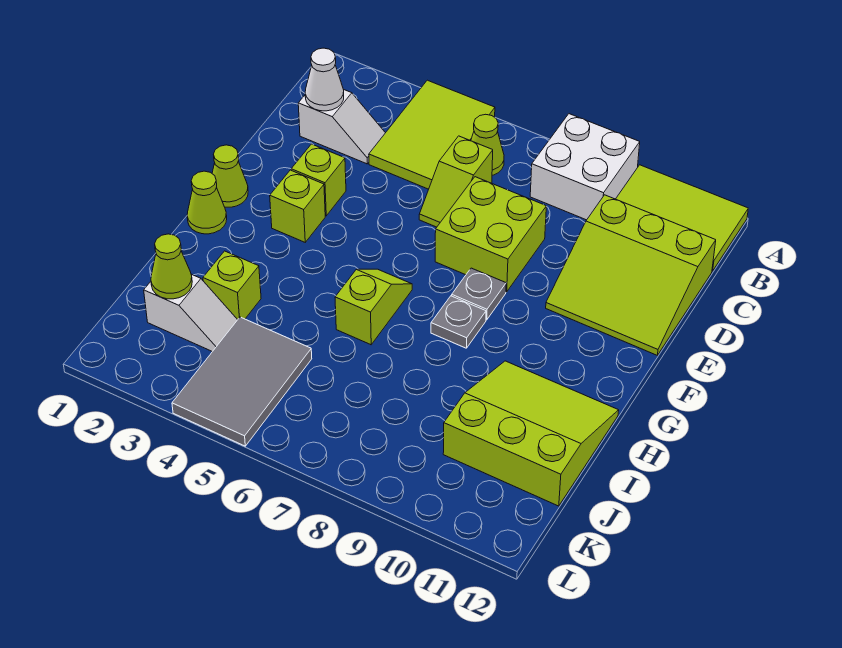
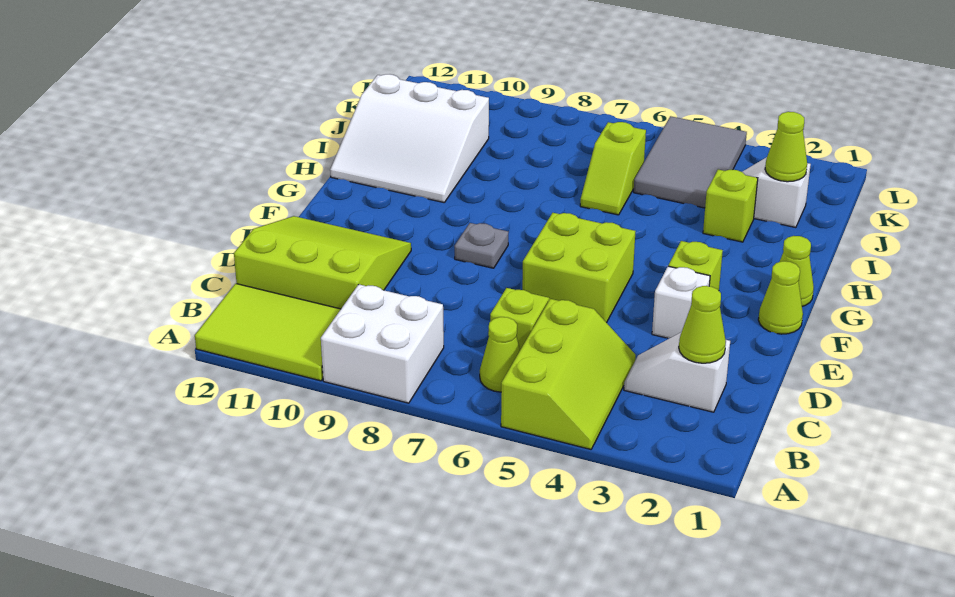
lime 2x3 tile [369,80,495,189] -> lime 2x3 slope [501,299,636,449]
white 1x1 cone [305,48,344,111] -> lime 1x1 cone [679,286,726,363]
lime 2x2 brick [435,177,546,292] -> lime 2x2 brick moved to [522,213,635,323]
lime 1x1 brick [291,144,346,216] -> white 1x1 brick [652,266,710,338]
lime 1x2 slope [335,269,412,345] -> lime 1x2 slope moved to [580,122,646,215]
grey 1x1 plate [431,296,486,348] -> none
lime 3x3 slope [443,361,619,506] -> white 3x3 slope [330,74,489,202]

